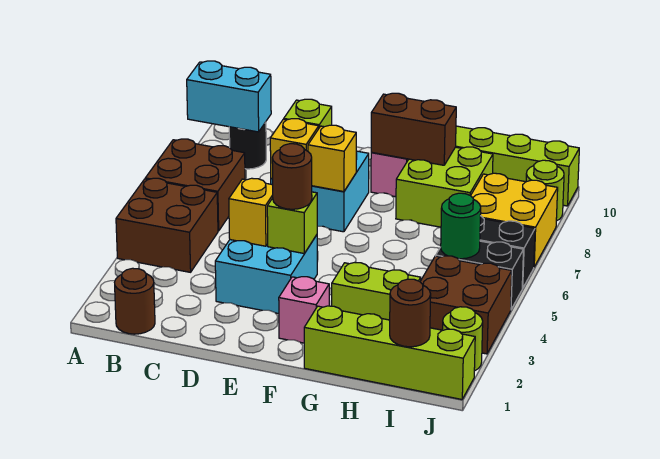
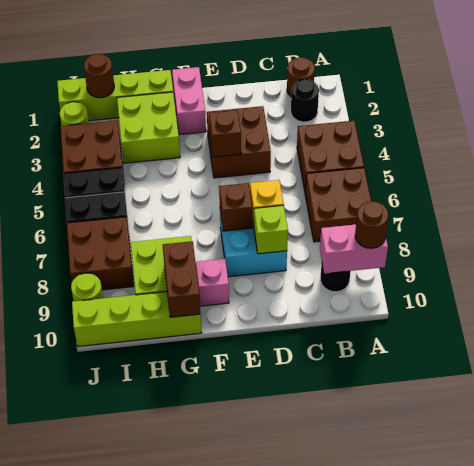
cyan 1x2 brick [187,61,271,132] -> pink 1x2 brick [320,224,388,274]
none -> black 1x1 round brick [291,79,319,122]
cyan 2x2 brick [215,235,317,314] -> brown 2x2 brick [207,106,271,178]
yellow 1x1 brick [229,178,273,246] -> none
lime 1x1 brick [267,192,317,253] -> brown 1x1 brick [209,110,241,157]
brown 1x1 round brick [272,144,312,209] -> brown 1x1 round brick moved to [355,201,388,248]
yellow 1x1 brick [308,125,356,192] -> brown 1x1 brick [219,183,252,231]
pink 1x1 brick [279,277,329,343] -> pink 1x2 brick [172,67,206,135]
brown 1x2 brick [371,93,456,165] -> brown 1x2 brick turned to [163,241,200,317]
lime 1x2 brick [332,262,421,320] -> lime 2x2 brick [117,92,180,163]
green 1x1 round brick [441,193,481,259] -> none
yellow 2x2 brick [471,173,558,267] -> brown 2x2 brick [67,217,134,290]

